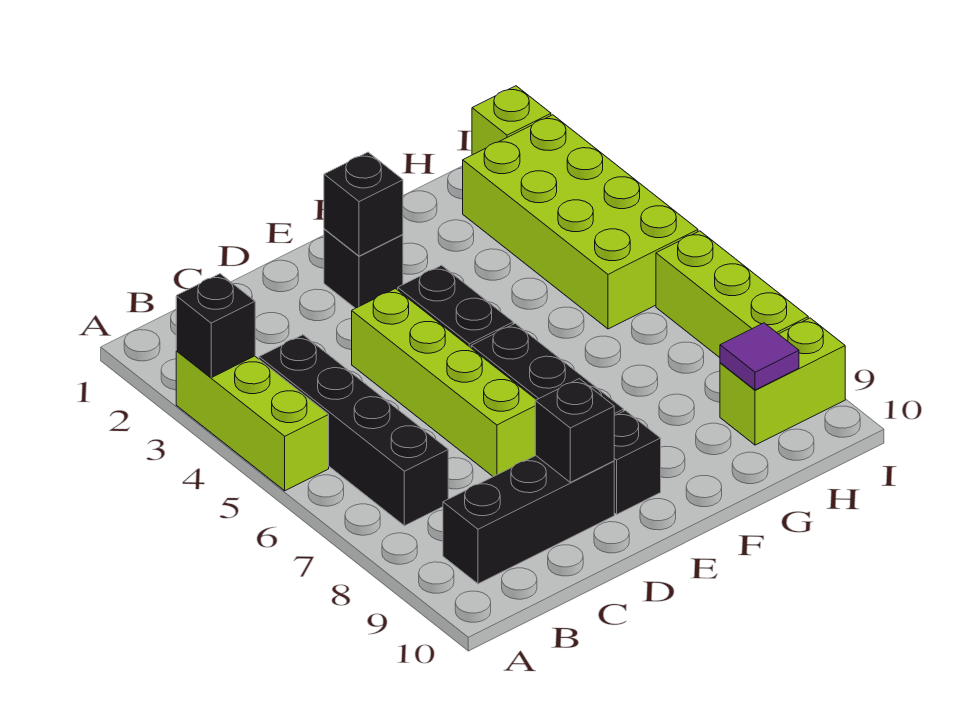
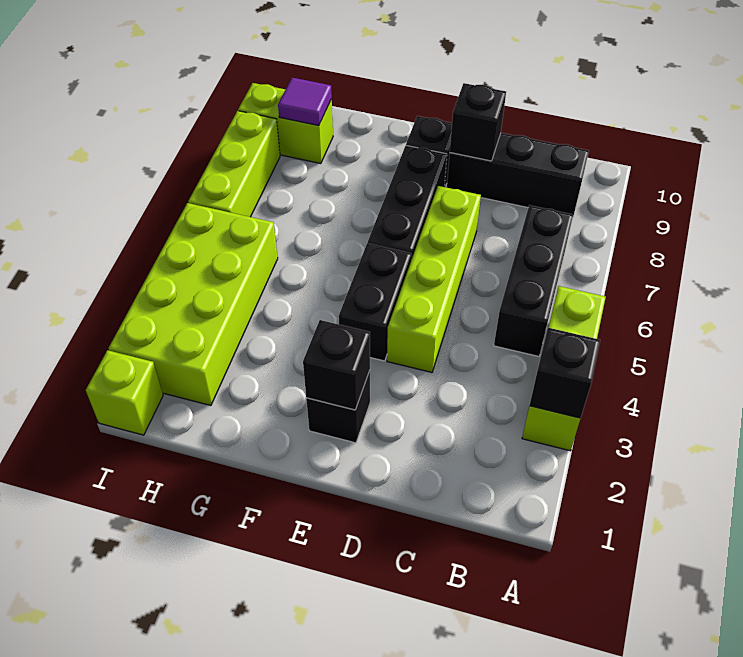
black 1x4 brick [259,335,448,526] -> black 1x3 brick [494,205,573,356]

